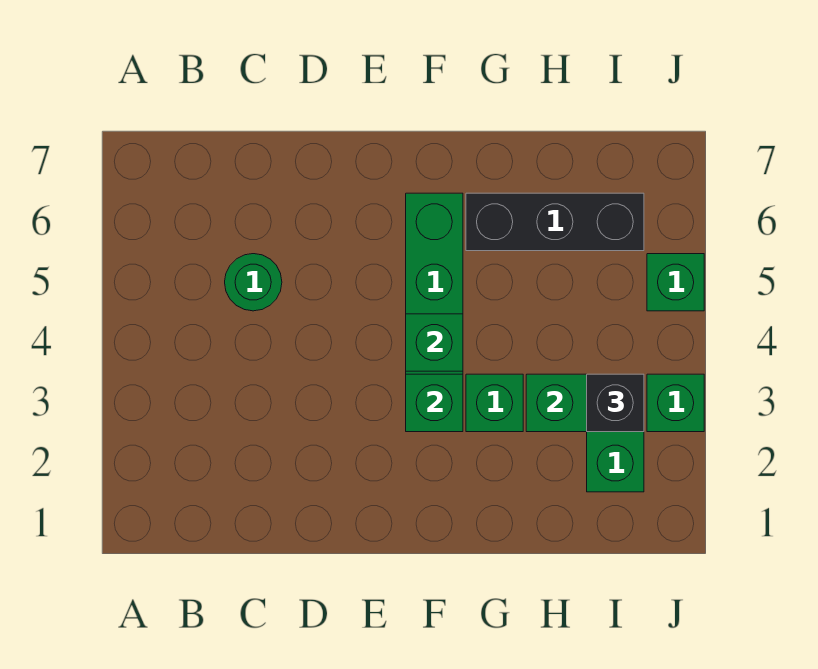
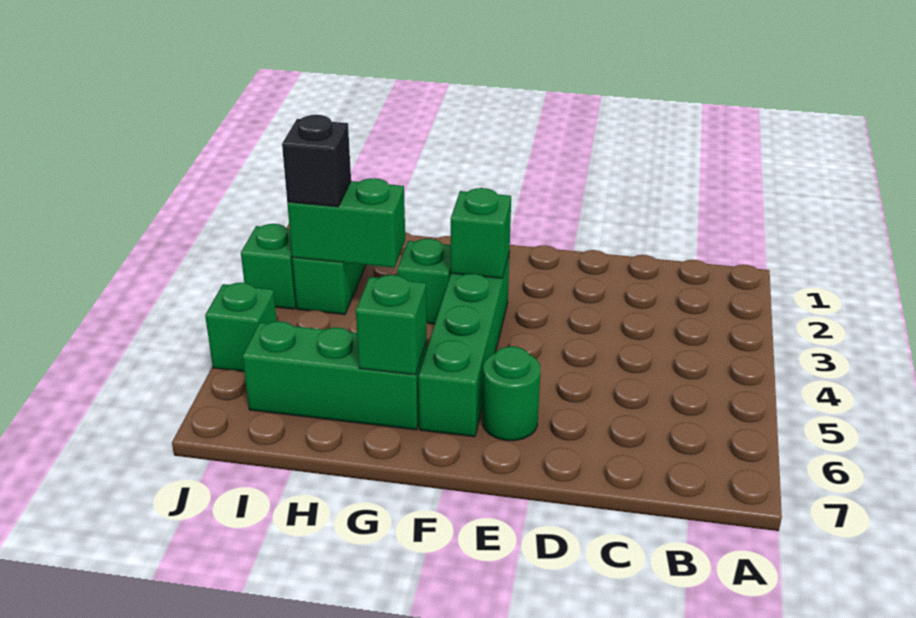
green 1x1 round brick [225,254,282,311] -> green 1x1 round brick moved to [482,346,540,441]
green 1x1 brick [406,314,463,371] -> green 1x1 brick moved to [356,275,427,375]
black 1x3 brick [466,193,644,251] -> green 1x3 brick [243,321,427,430]

